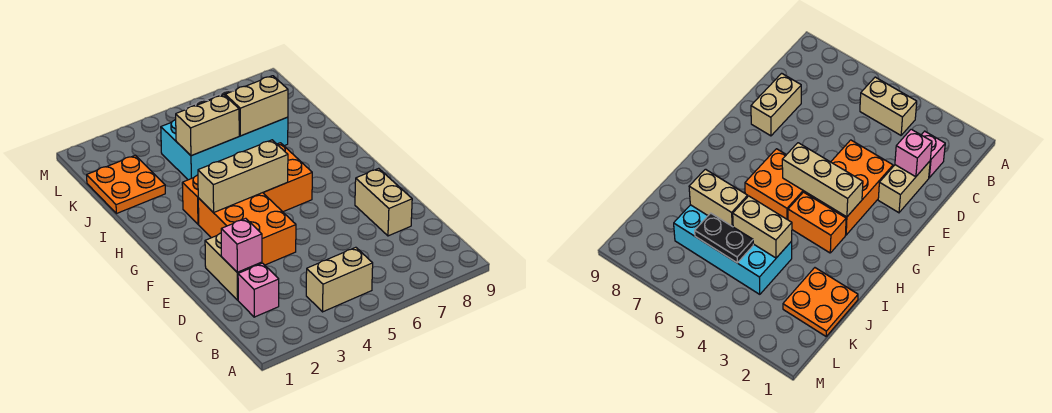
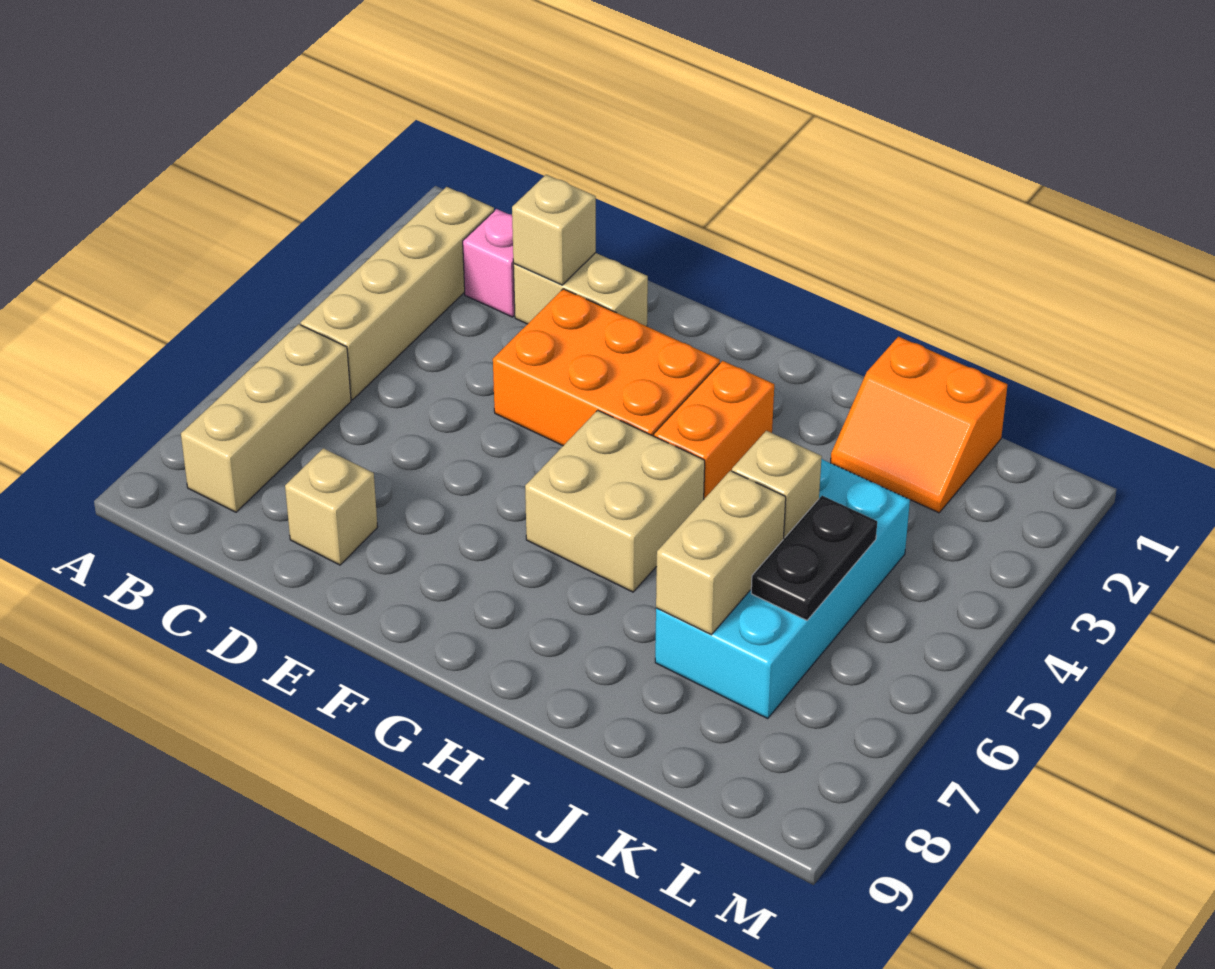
tan 1x2 brick [306,247,373,312] -> tan 1x4 brick [301,187,494,400]
pink 1x1 brick [221,218,262,272] -> tan 1x1 brick [512,175,596,285]
tan 1x2 brick [355,168,412,236] -> tan 1x1 brick [285,448,378,565]
tan 1x3 brick [198,140,288,213] -> tan 1x3 brick moved to [181,324,351,512]
orange 2x2 brick [263,143,312,212] -> tan 2x2 brick [525,410,705,592]
orange 2x2 plate [87,155,165,214] -> orange 2x2 slope [831,337,1007,513]
tan 1x2 brick [176,95,239,156] -> tan 1x1 brick [732,431,822,538]

